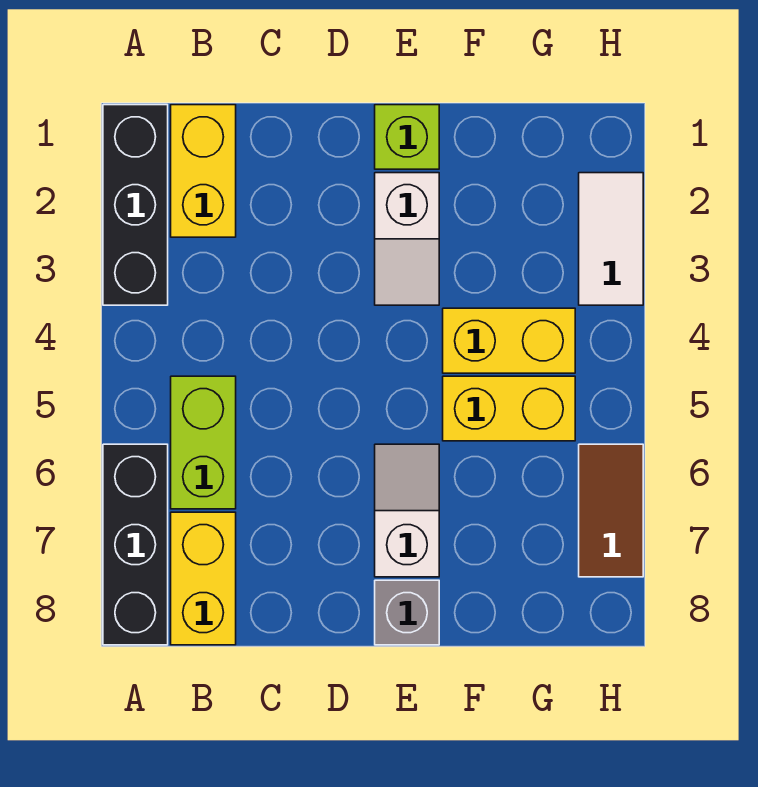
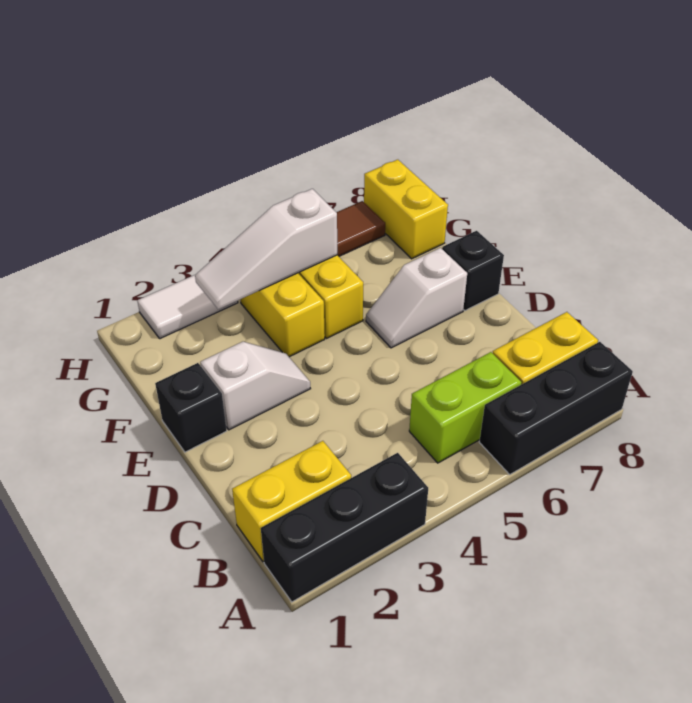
lime 1x1 brick [375,105,439,169] -> black 1x1 brick [155,363,227,452]
grey 1x1 brick [375,580,439,645] -> black 1x1 brick [442,231,504,311]
none -> white 1x3 slope [195,189,337,309]
none -> yellow 1x2 brick [364,160,448,259]

